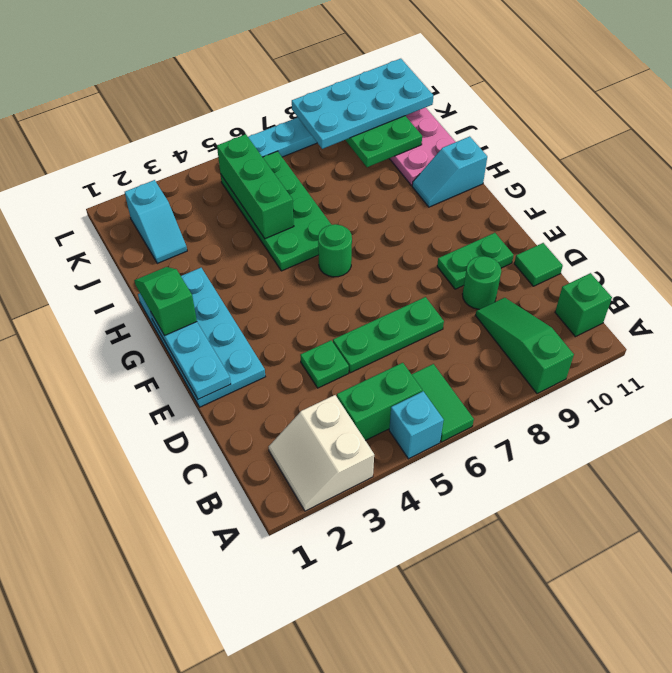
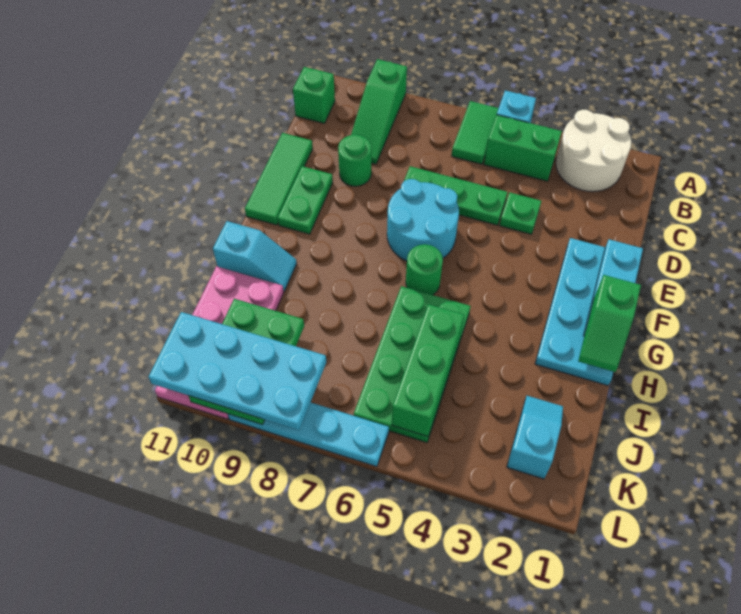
white 2x2 slope [269,395,374,511] -> white 2x2 round brick [556,110,631,192]
green 1x1 tile [514,243,563,286] -> green 1x3 tile [245,133,313,225]
none -> cyan 2x2 round brick [387,179,459,261]
green 1x2 plate [437,233,514,289] -> green 1x2 plate turned to [278,166,333,234]

